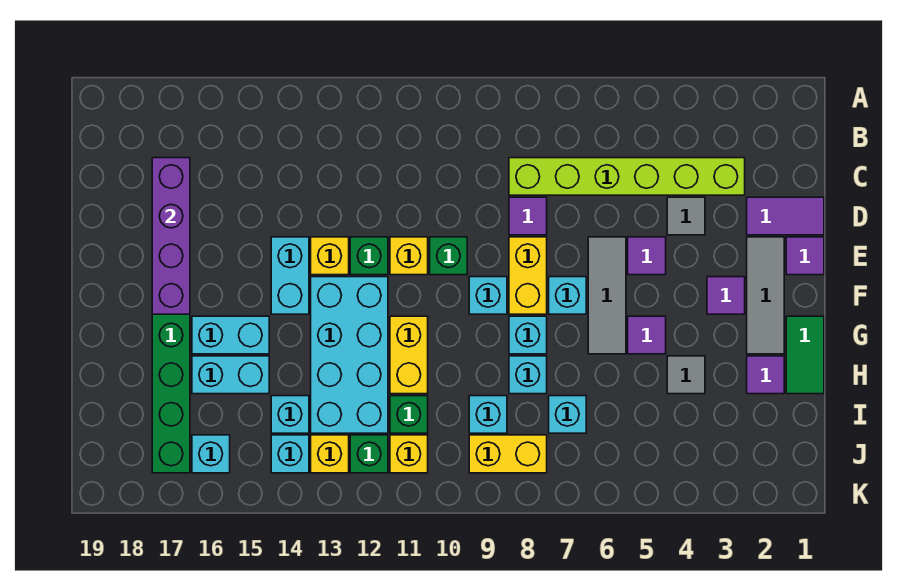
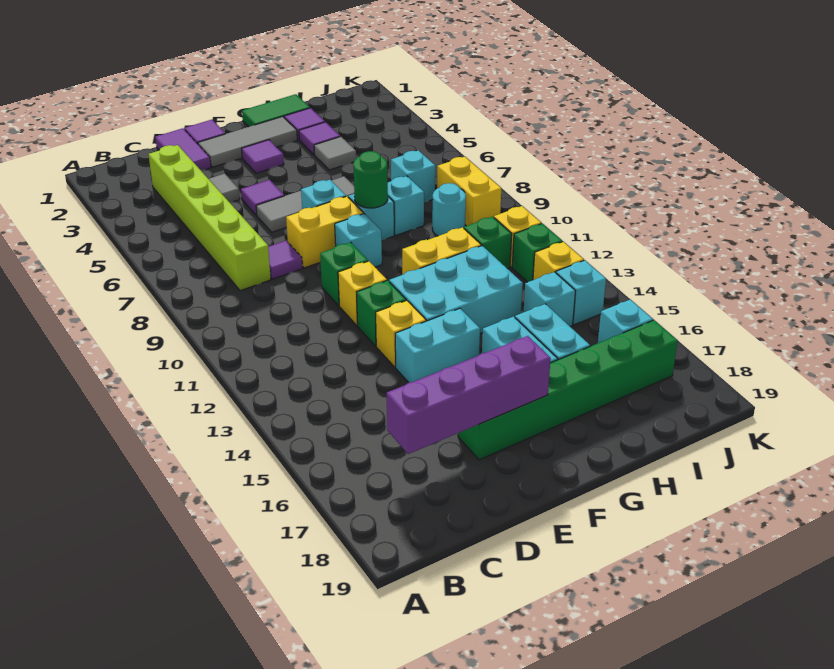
cyan 2x4 brick [311,277,388,433] -> cyan 2x3 brick [389,246,523,334]
purple 1x1 tile [628,316,666,354] -> purple 1x1 tile moved to [299,122,340,155]
none -> green 1x1 round brick [353,151,388,208]
cyan 1x1 brick [469,396,507,433] -> cyan 1x1 round brick [432,183,466,236]

